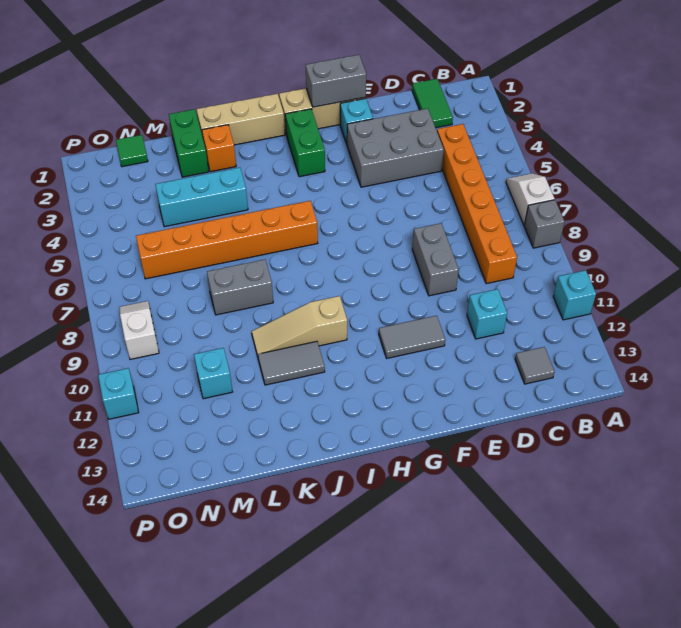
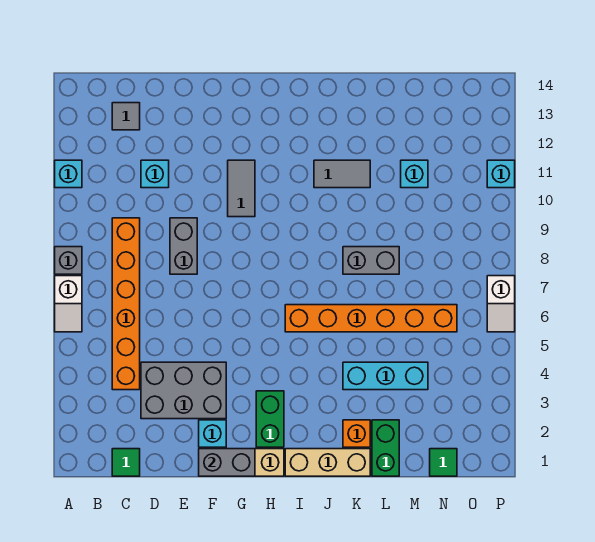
green 1x2 tile [412,79,453,128] -> green 1x1 tile [112,449,140,476]
grey 1x2 tile [379,316,445,358] -> grey 1x2 tile turned to [228,160,255,217]
tan 1x3 slope [252,296,347,356] -> none
white 1x2 slope [119,301,159,359] -> white 1x2 slope moved to [487,276,515,332]

